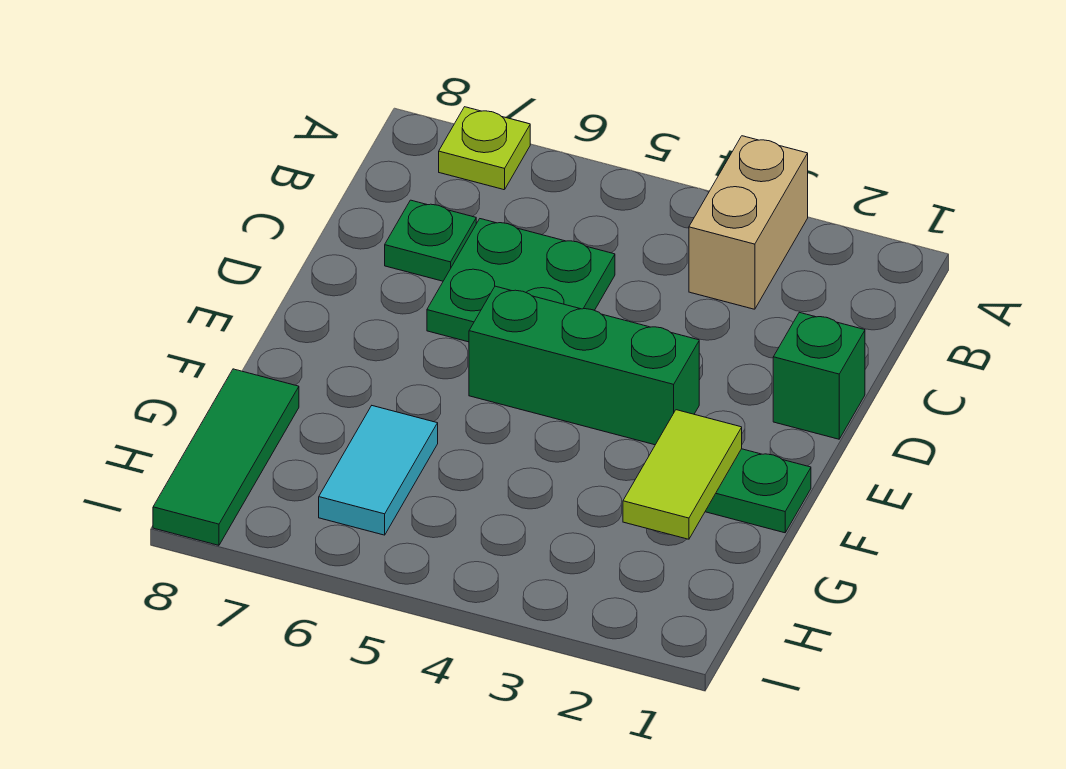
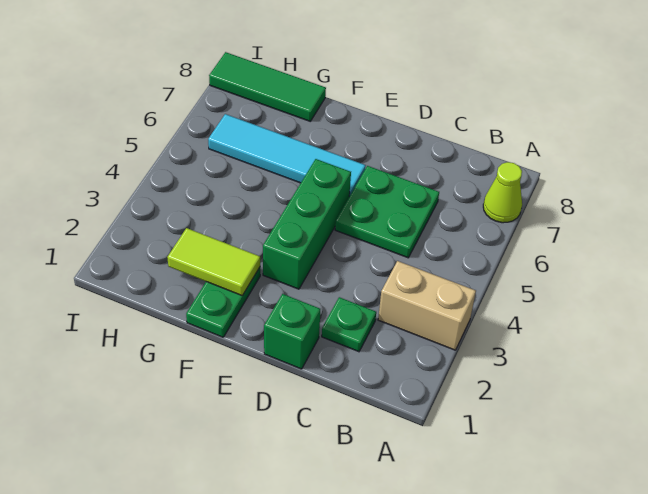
lime 1x1 plate [439,107,530,190] -> lime 1x1 cone [483,162,522,223]
green 1x1 plate [385,200,476,281] -> green 1x1 plate moved to [322,297,376,352]
cyan 1x2 tile [319,406,438,535] -> cyan 1x4 tile [208,114,366,196]

